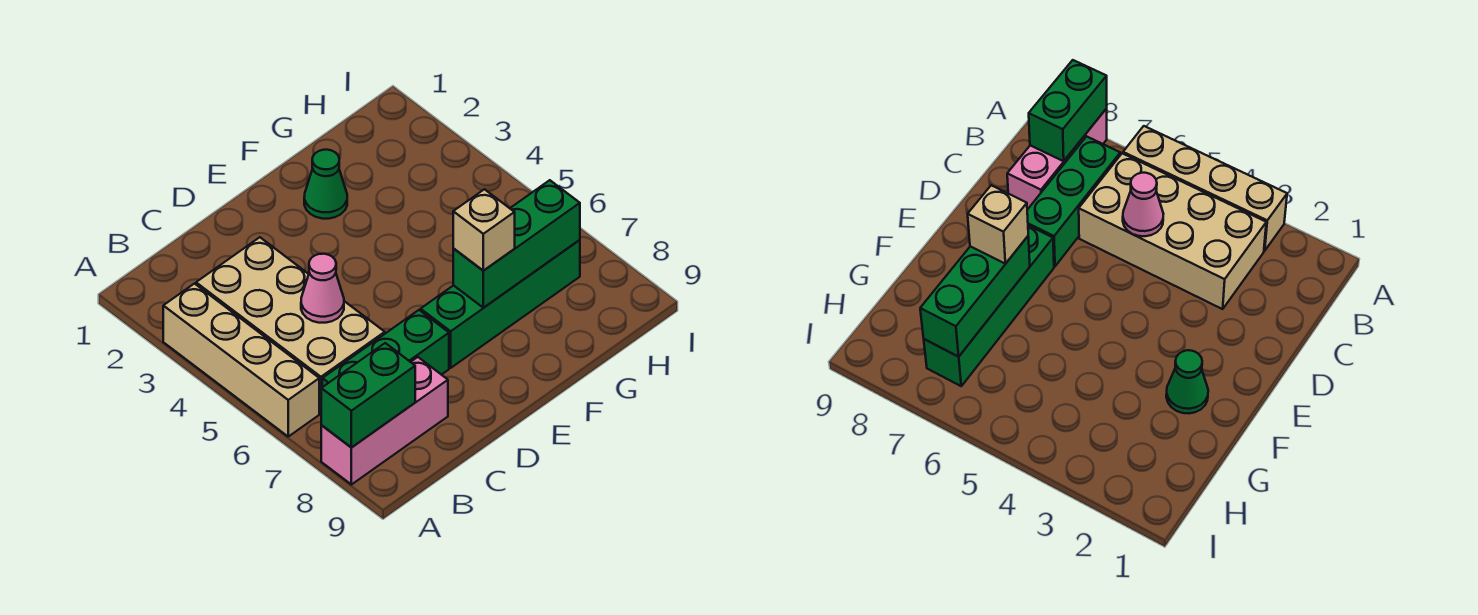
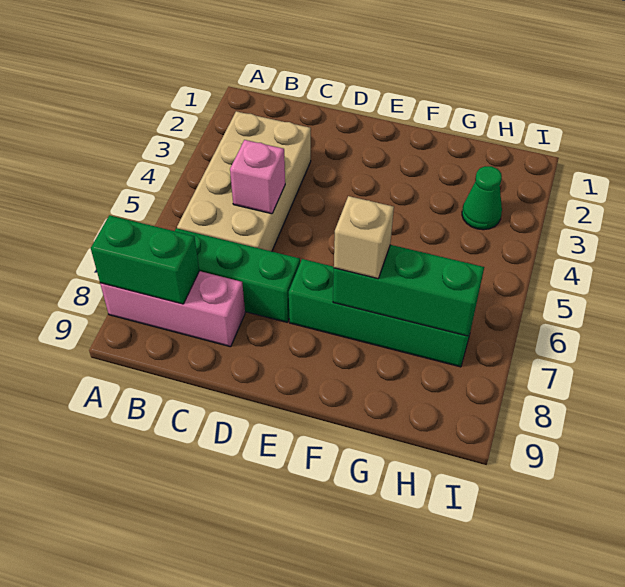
tan 1x4 brick [163,284,319,436] -> none
pink 1x1 cone [301,254,344,323] -> pink 1x1 brick [230,140,285,214]
green 1x1 cone [304,150,347,219] -> green 1x1 cone moved to [462,166,502,230]

